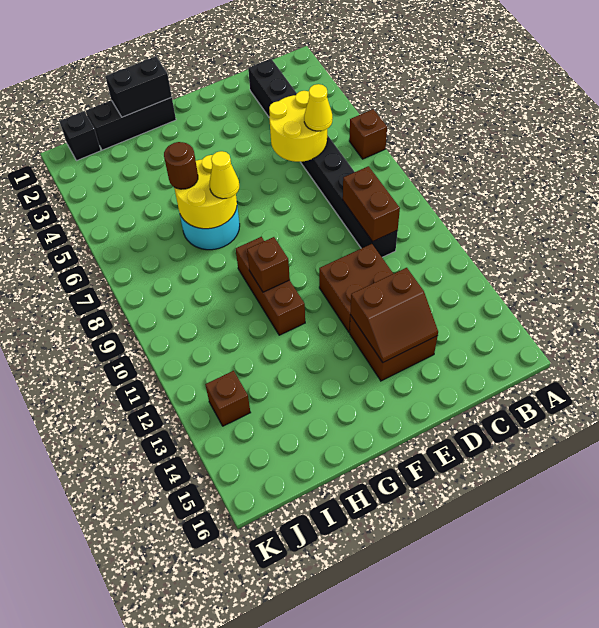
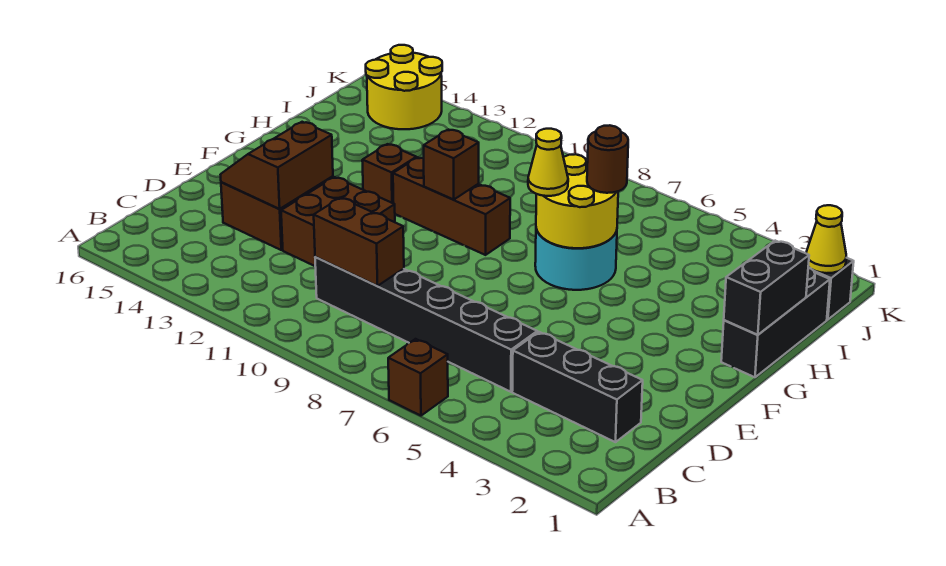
yellow 2x2 round brick [269,91,327,162] -> yellow 2x2 round brick moved to [366,45,442,129]
yellow 1x1 cone [304,84,333,131] -> yellow 1x1 cone moved to [806,205,846,273]
brown 1x1 brick [205,371,251,426] -> brown 1x1 brick moved to [362,144,416,203]

